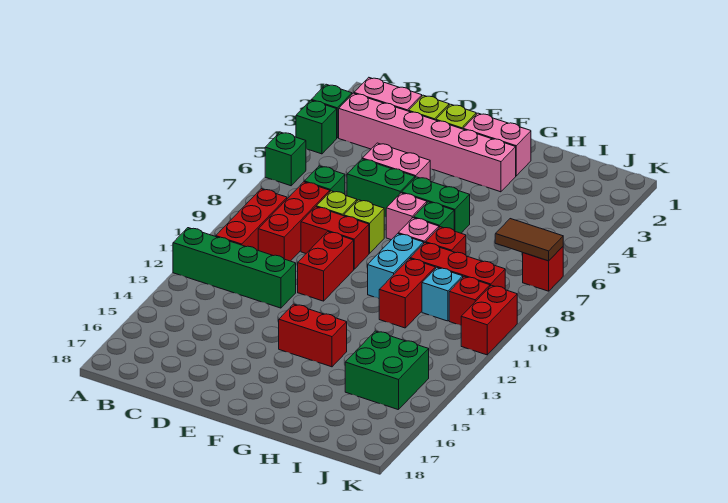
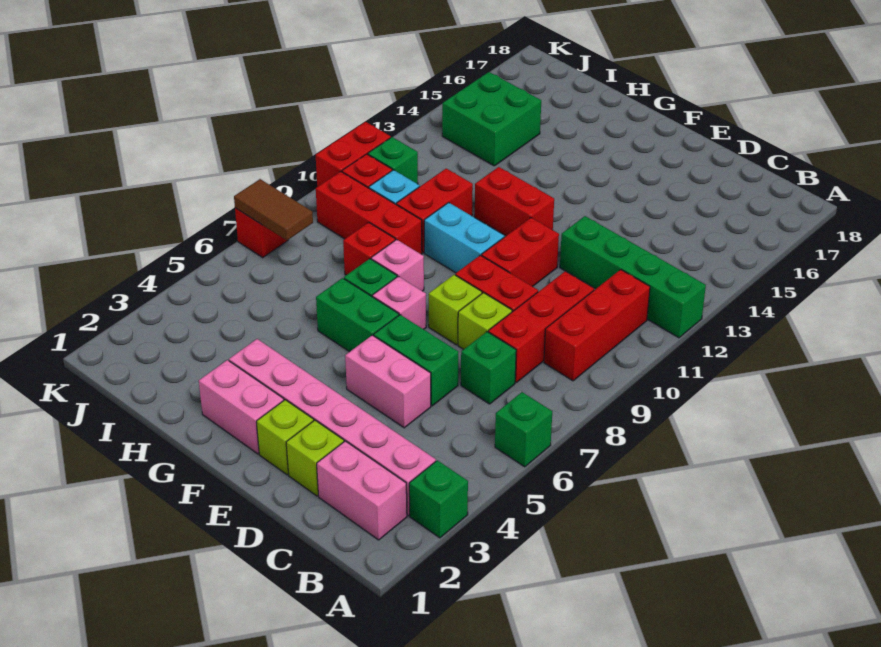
green 1x1 brick [296,100,337,154] -> green 1x1 brick moved to [368,137,418,184]
red 1x2 brick [279,304,347,367] -> red 1x2 brick moved to [475,167,554,236]
cyan 1x2 brick [368,234,424,298] -> cyan 1x2 brick turned to [424,203,504,273]

